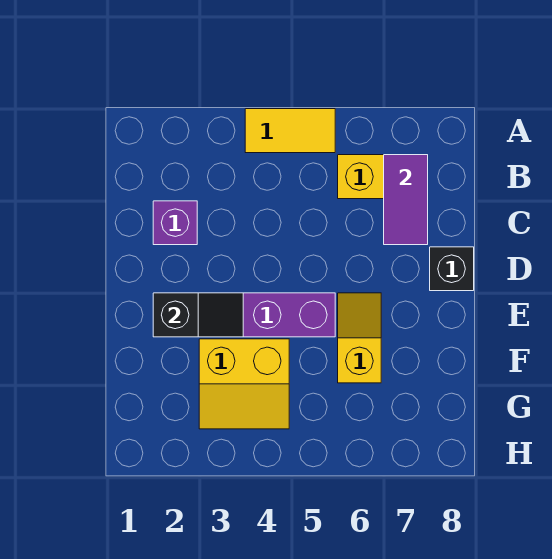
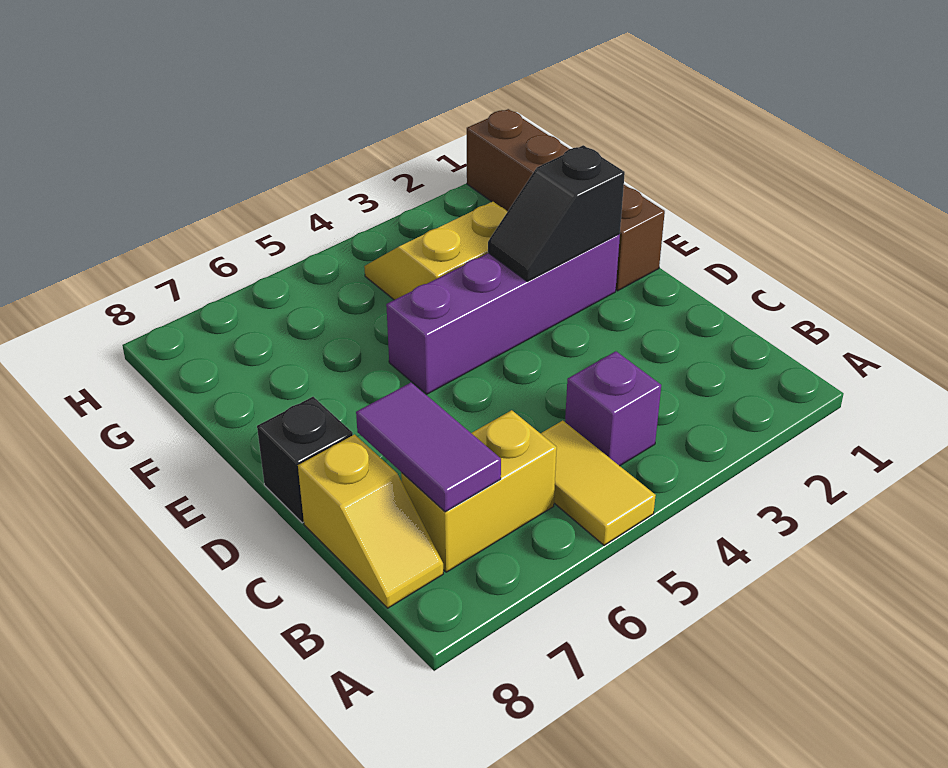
yellow 1x2 tile [245,109,335,153] -> yellow 1x2 tile turned to [540,421,656,545]
purple 1x1 brick [153,201,197,245] -> purple 1x1 brick moved to [565,351,661,466]
none -> brown 1x4 brick [467,109,665,291]
yellow 1x2 slope [338,293,381,383] -> yellow 1x2 slope moved to [298,434,443,608]

